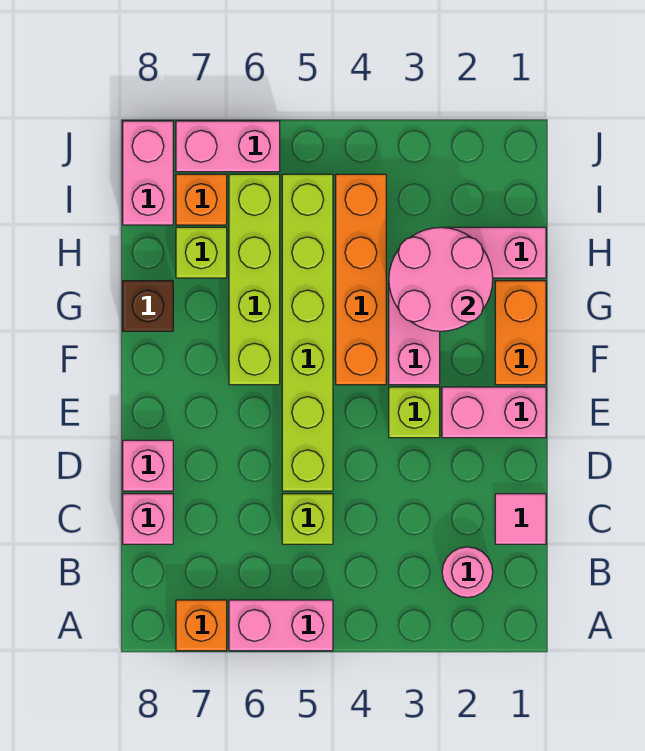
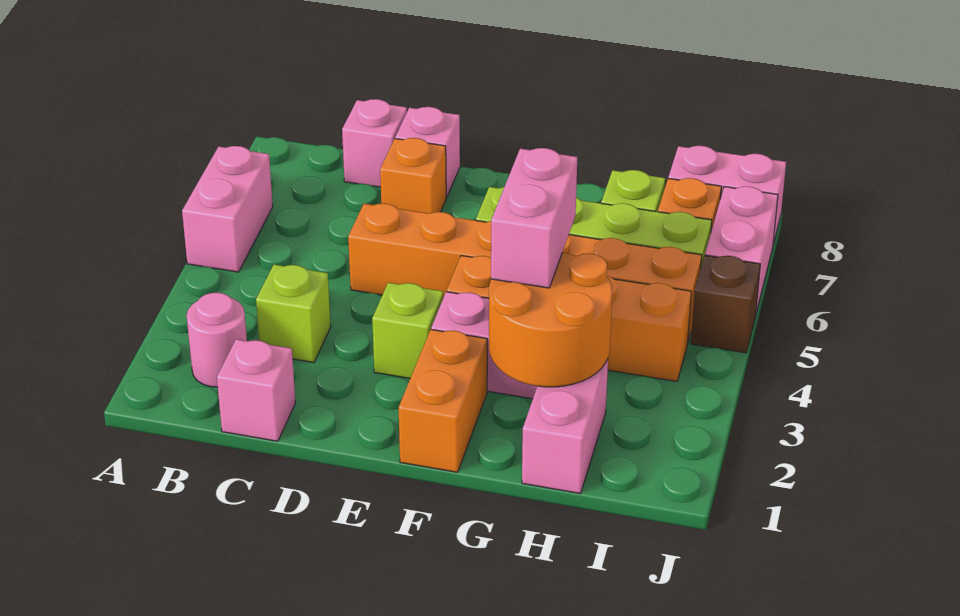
orange 1x1 brick [176,600,227,651] -> orange 1x1 brick moved to [380,138,446,214]
pink 1x1 tile [495,494,546,544] -> pink 1x1 brick [217,339,296,441]
lime 1x1 brick [282,494,333,544] -> lime 1x1 brick moved to [256,265,331,363]
lime 1x6 brick [282,174,333,491] -> orange 1x6 brick [348,203,702,342]
pink 1x2 brick [442,387,546,438] -> pink 1x2 brick moved to [491,148,577,288]
orange 1x2 brick [495,281,546,385] -> orange 1x2 brick turned to [399,330,487,472]
pink 2x2 round brick [389,227,493,331] -> orange 2x2 round brick [489,253,612,387]
brown 1x1 brick [123,281,173,331] -> brown 1x1 brick moved to [691,255,760,353]

